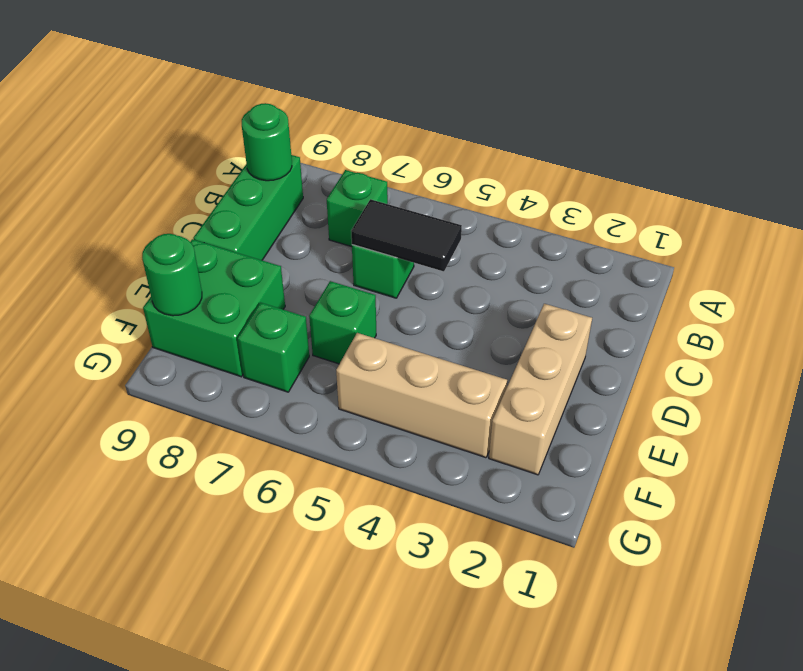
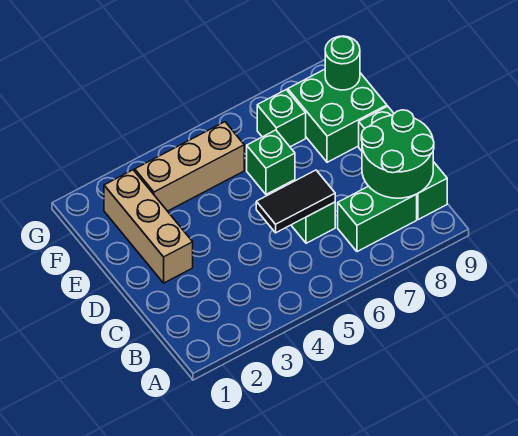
green 1x1 brick [327,170,388,247] -> green 1x2 brick [338,186,417,252]
green 1x1 round brick [242,103,292,181] -> green 2x2 round brick [361,110,434,198]

